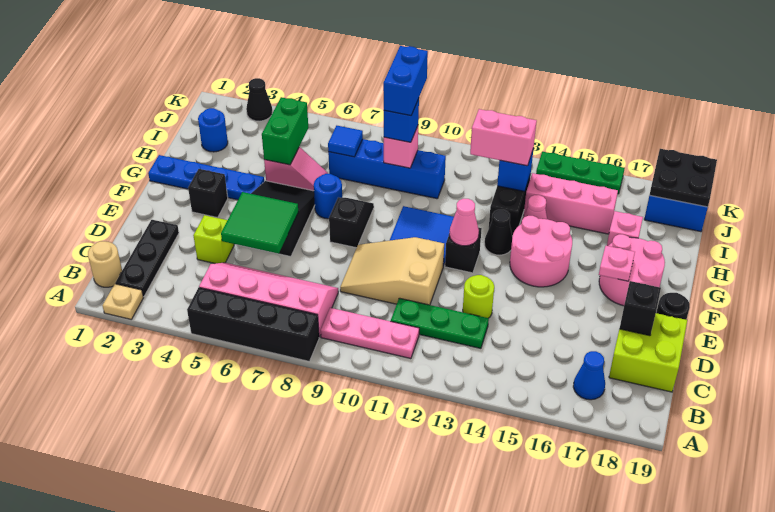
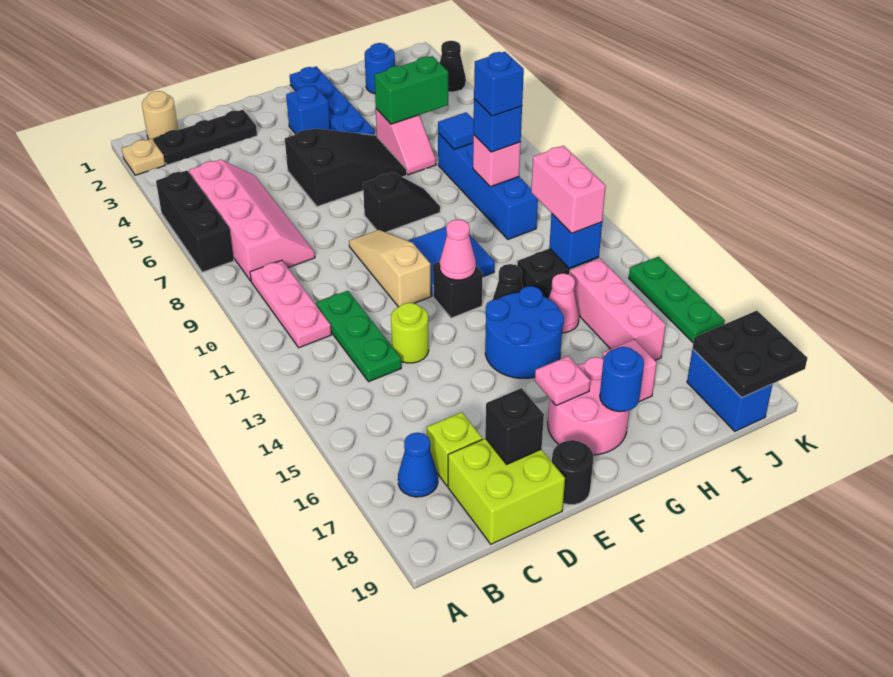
black 1x4 brick [187,288,319,361] -> black 1x3 brick [156,170,234,272]
lime 1x1 brick [193,215,234,263] -> lime 1x1 brick moved to [427,412,482,486]
green 2x2 tile [221,192,298,254] -> none
tan 2x3 slope [340,237,444,305] -> tan 1x3 slope [349,230,431,307]
black 1x1 brick [188,169,228,218] -> blue 1x1 brick [286,85,330,134]
pink 2x2 round brick [510,216,572,287] -> blue 2x2 round brick [485,286,564,378]
blue 1x1 round brick [314,174,342,219] -> blue 1x1 round brick moved to [600,347,644,412]
blue 1x2 brick [383,46,428,116] -> blue 1x1 brick [474,52,524,116]

